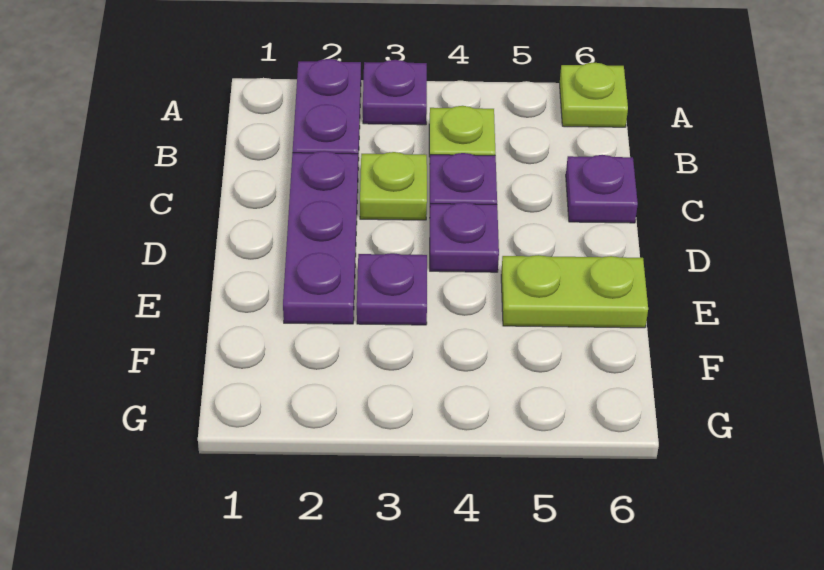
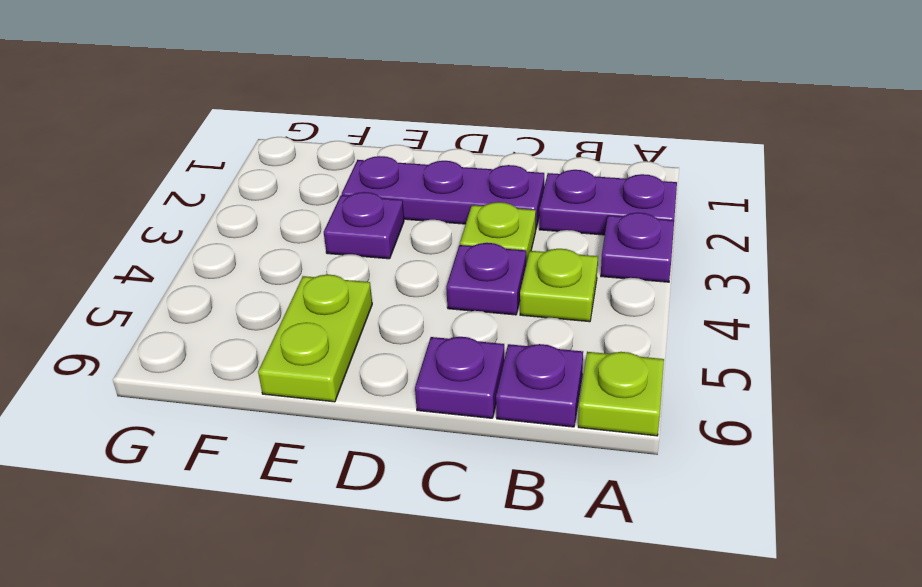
purple 1x1 plate [430,202,499,272] -> purple 1x1 plate moved to [496,344,583,427]

